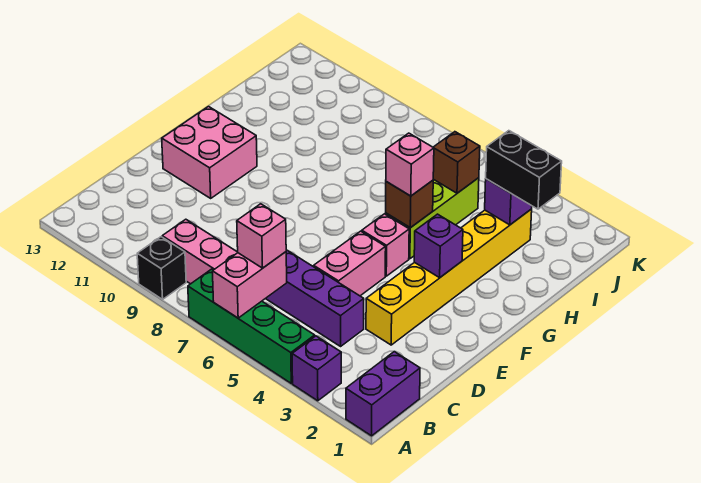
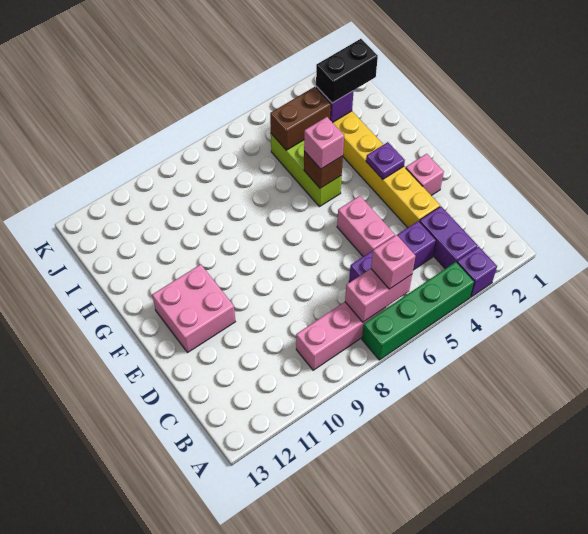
purple 1x2 brick [346,352,420,436] -> purple 1x2 brick moved to [419,206,478,269]
pink 1x2 brick [212,252,287,318] -> pink 1x2 brick turned to [345,269,412,322]
black 1x1 brick [137,237,186,299] -> none
purple 1x1 brick [414,214,463,278] -> purple 1x1 plate [366,142,405,179]
pink 1x1 brick [362,214,409,276] -> pink 1x1 brick moved to [406,154,444,196]
brown 1x1 brick [433,132,480,193] -> brown 1x2 brick [270,87,331,150]

